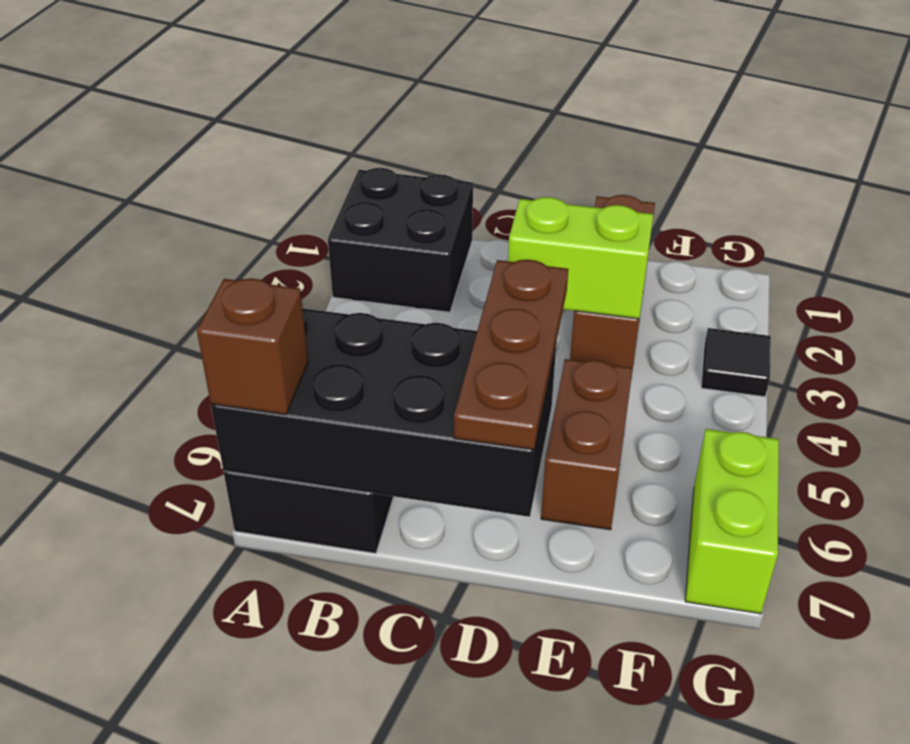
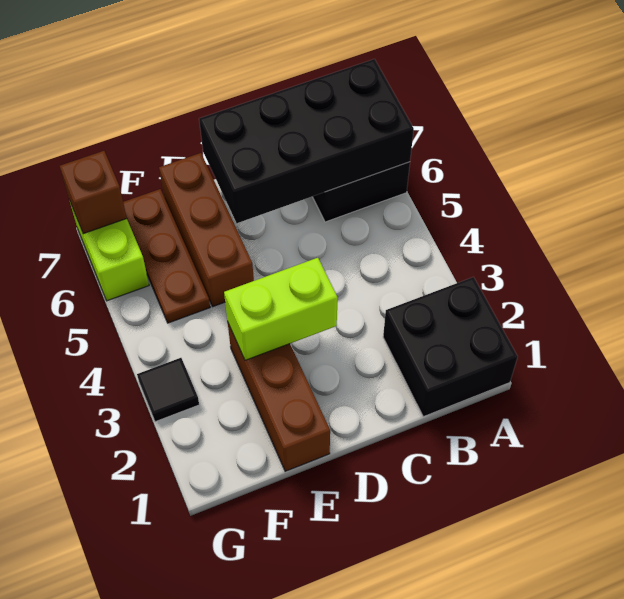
brown 1x1 brick [197,278,308,415] -> brown 1x1 brick moved to [60,151,127,234]
brown 1x3 plate [454,260,568,450] -> brown 1x3 plate moved to [123,189,210,323]
brown 1x2 brick [541,359,633,530] -> brown 1x3 brick [159,153,254,307]

